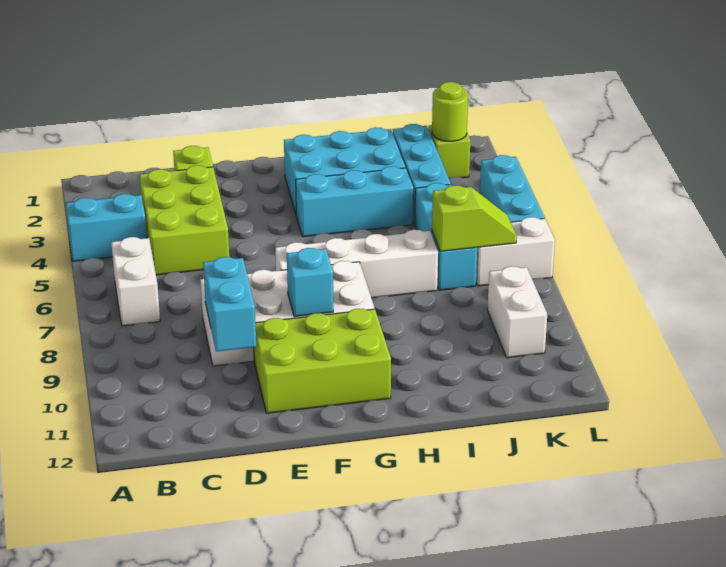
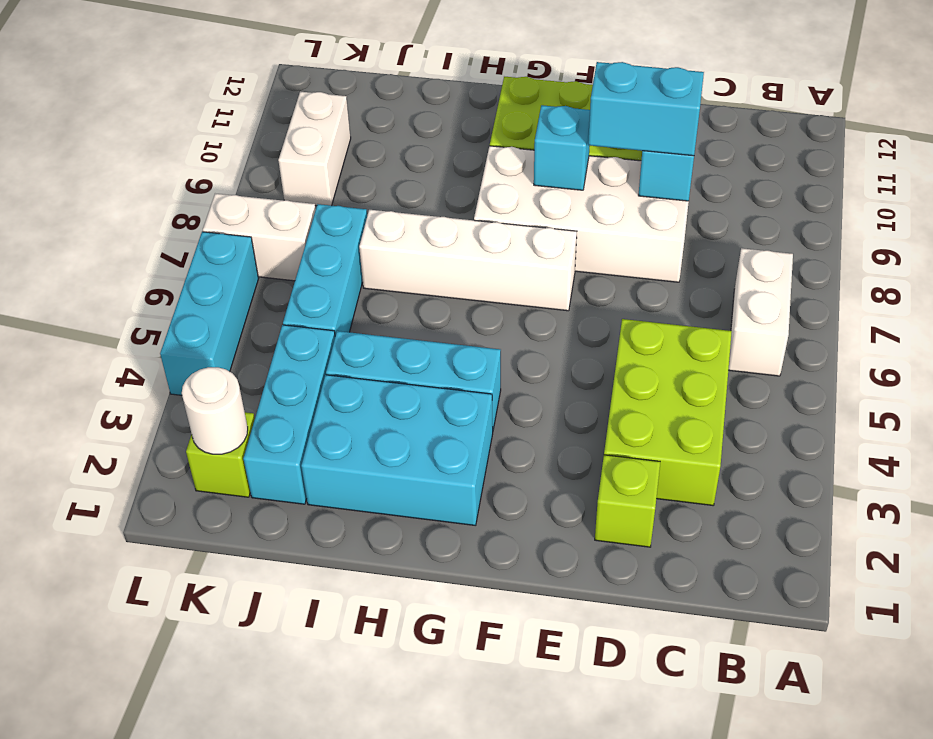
cyan 1x2 brick [66,194,147,261] -> cyan 1x2 brick moved to [588,62,704,156]
lime 1x2 slope [432,185,517,251] -> none
lime 1x1 round brick [432,82,468,141] -> white 1x1 round brick [182,367,248,454]

